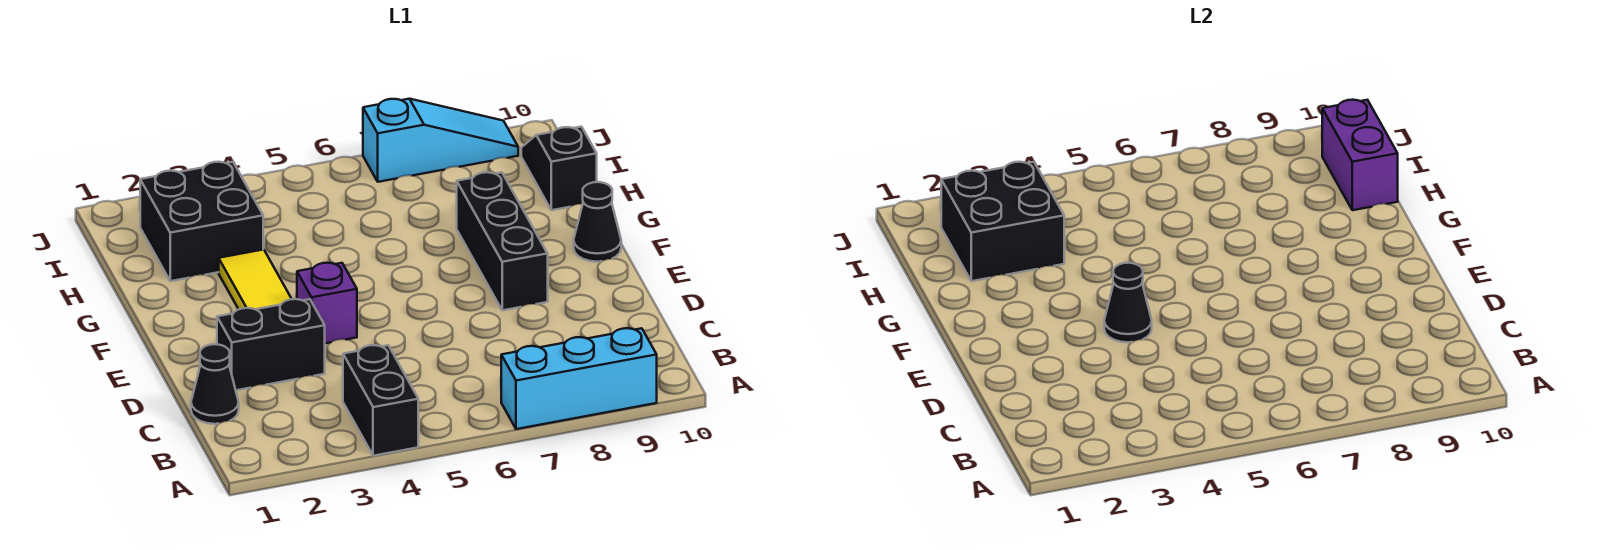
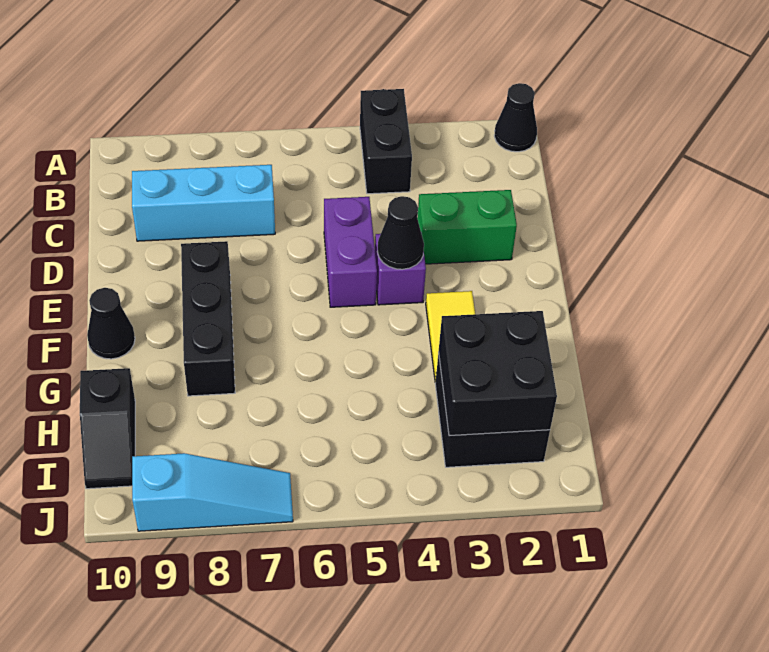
cyan 1x3 brick [501,328,657,429] -> cyan 1x3 brick moved to [132,165,275,241]
black 1x1 cone [191,344,239,424] -> black 1x1 cone moved to [494,83,537,152]
black 1x2 brick [217,299,325,390] -> green 1x2 brick [417,190,517,264]
purple 1x2 brick [1322,100,1398,210] -> purple 1x2 brick moved to [324,197,377,307]
cyan 1x3 slope [363,99,518,182] -> cyan 1x3 slope turned to [132,453,293,531]

